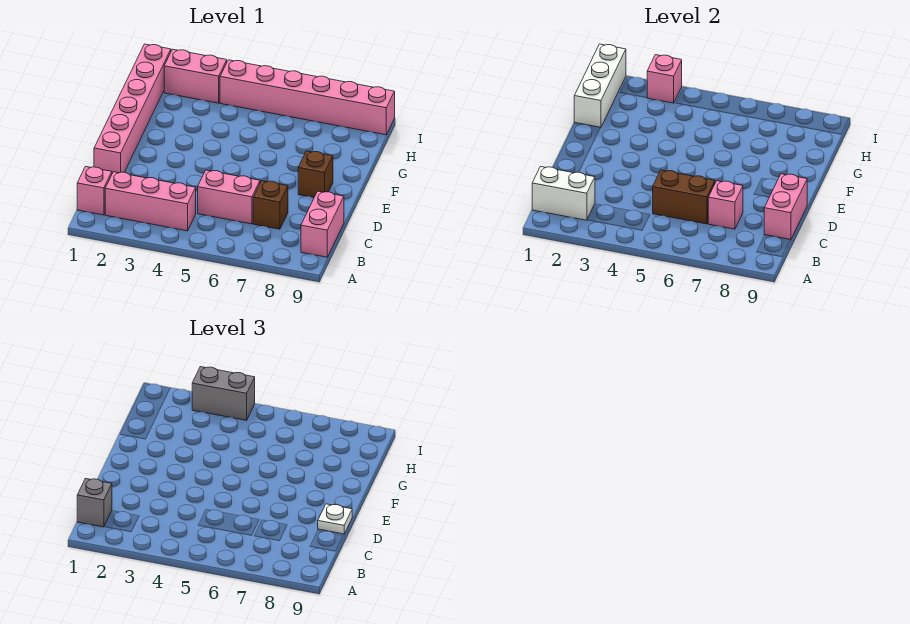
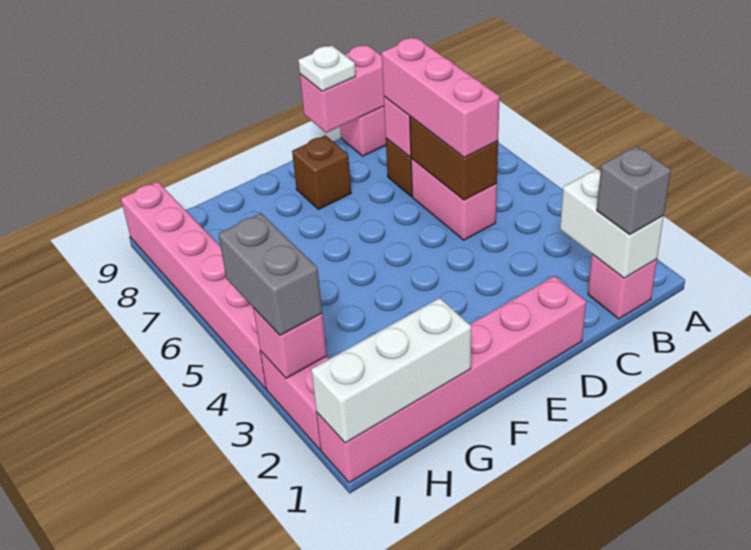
pink 1x3 brick [105,172,196,231] -> pink 1x3 brick moved to [381,37,500,157]

